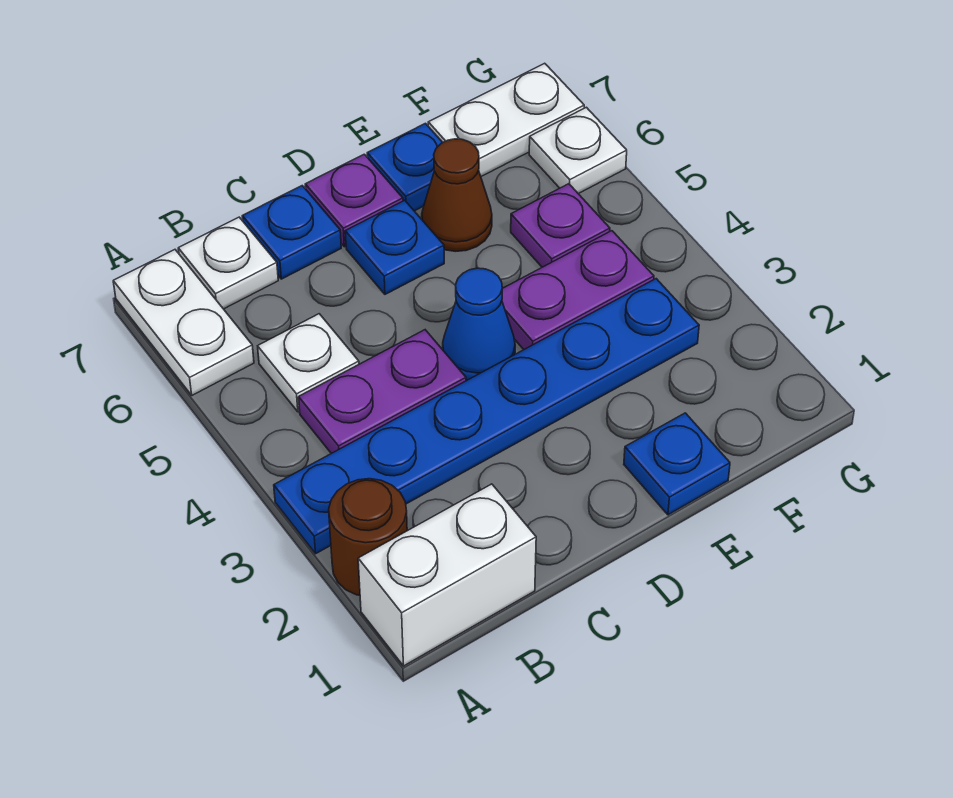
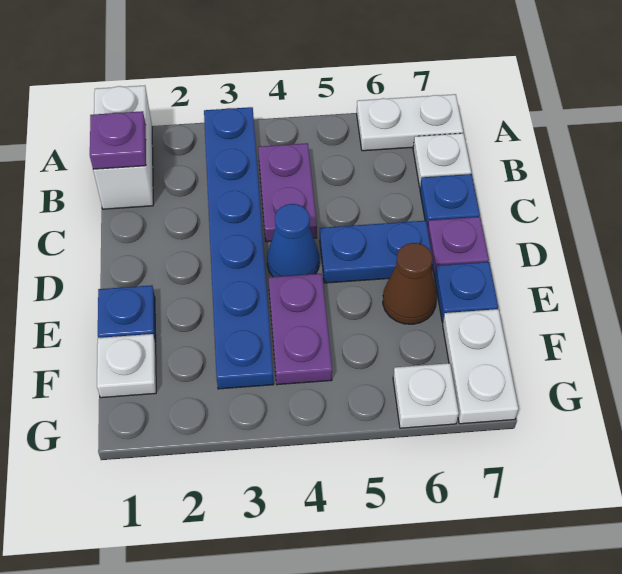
brown 1x1 round brick [329,479,407,595] -> none
white 1x1 plate [258,314,359,412] -> white 1x1 plate moved to [97,334,156,398]
blue 1x1 plate [345,200,444,294] -> blue 1x2 plate [320,221,433,283]
purple 1x1 plate [511,184,610,267] -> purple 1x1 plate moved to [90,111,146,169]

